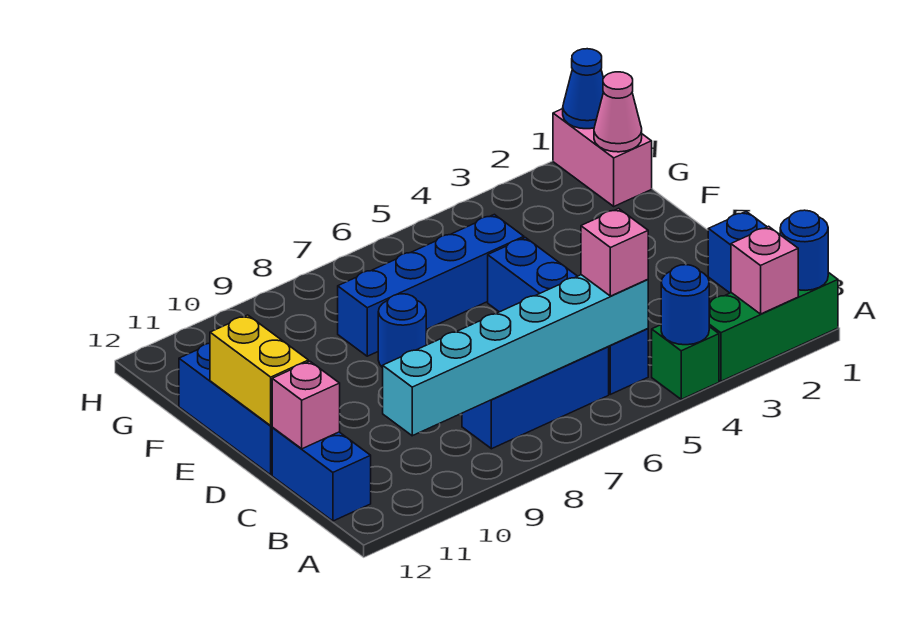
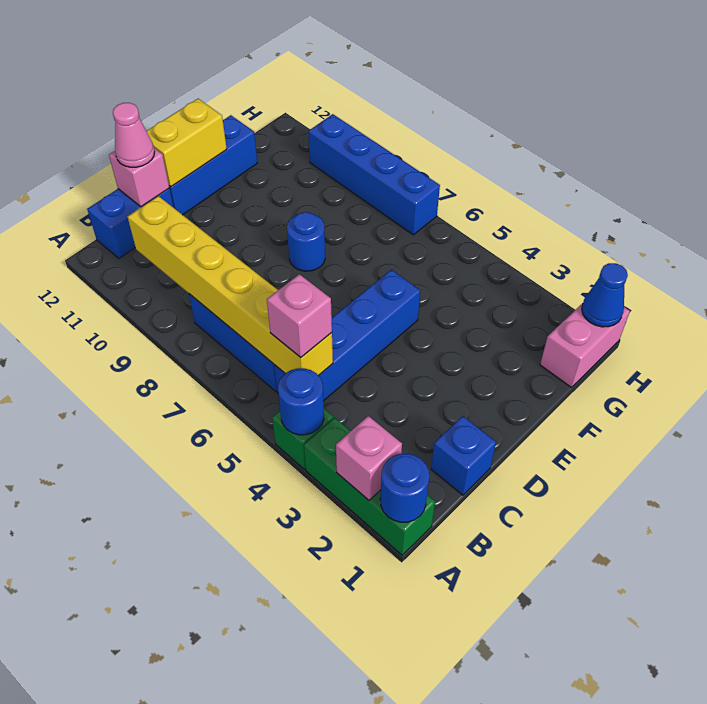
cyan 1x6 brick [383,275,648,436] -> yellow 1x6 brick [127,196,333,376]
blue 1x4 brick [338,214,524,356] -> blue 1x4 brick moved to [308,114,440,235]
pink 1x1 cone [594,72,642,152] -> pink 1x1 cone moved to [113,103,155,167]

